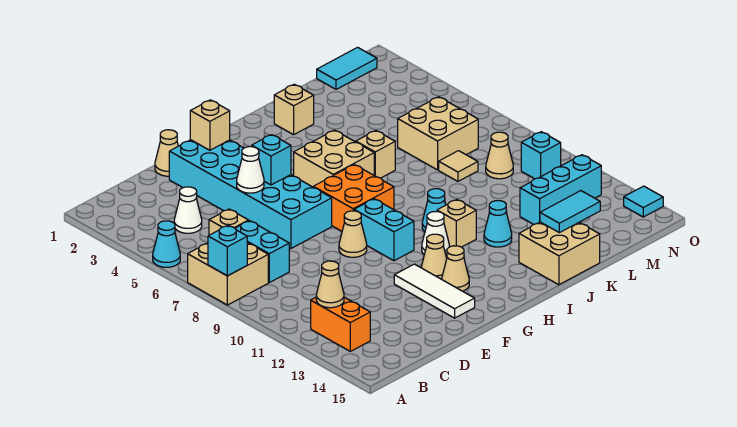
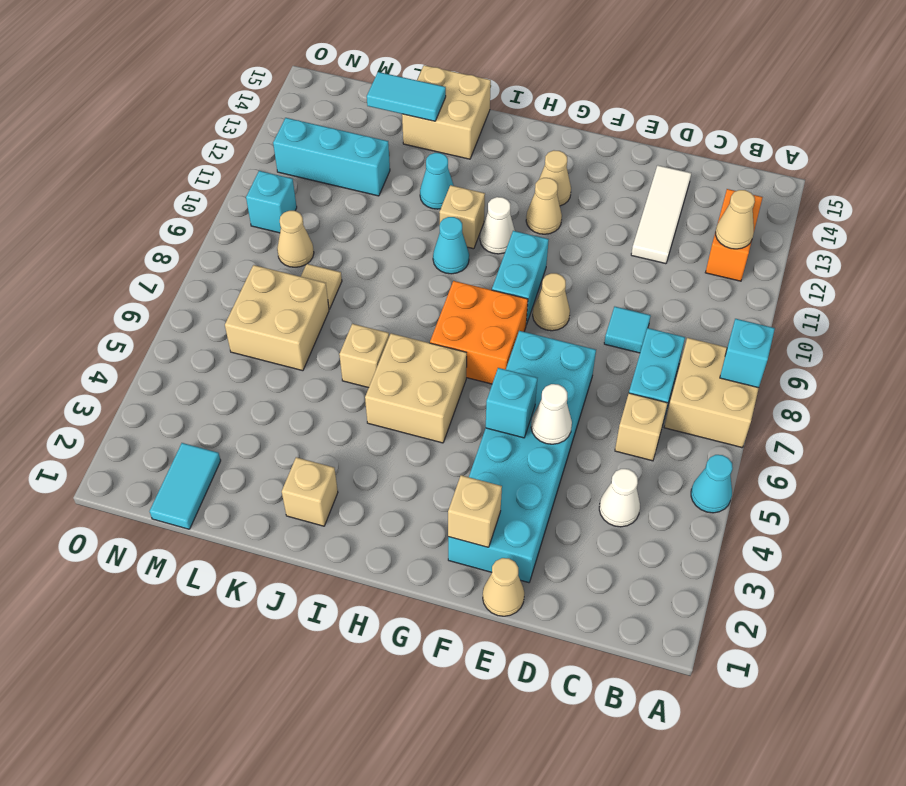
white 1x3 tile [394,264,475,318] -> white 1x3 tile moved to [631,165,691,264]
cyan 1x2 tile [317,47,377,89] -> cyan 1x2 tile turned to [150,443,221,529]
cyan 1x1 tile [624,186,663,217] -> cyan 1x1 tile moved to [604,307,651,353]

